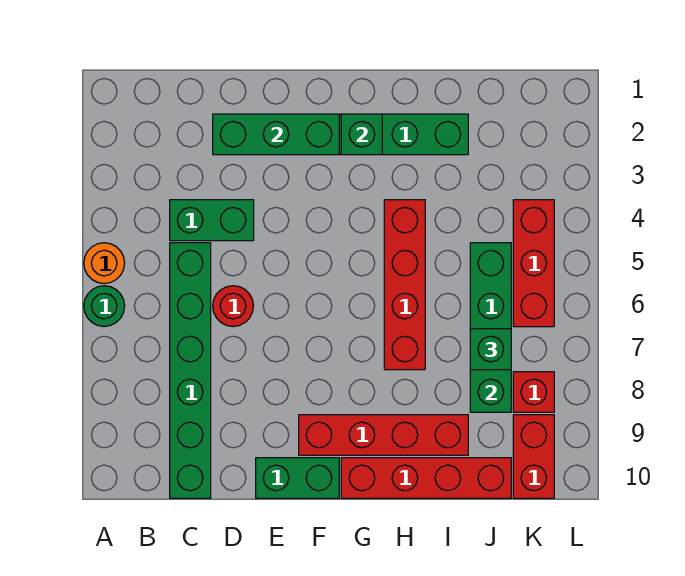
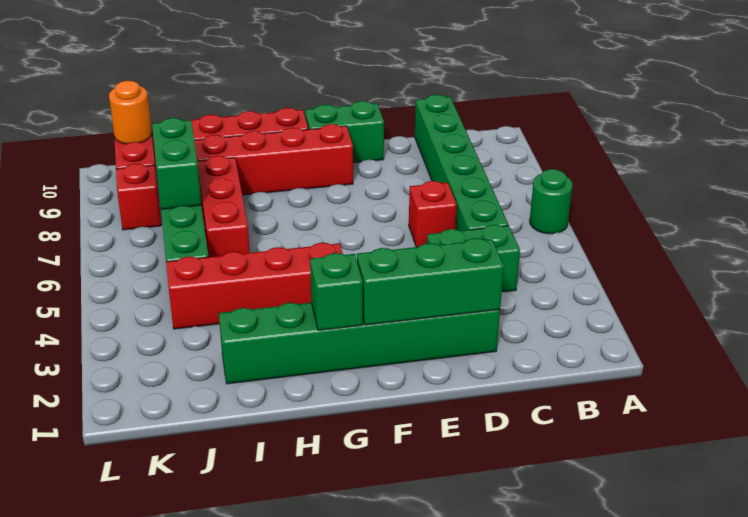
orange 1x1 round brick [84,243,125,284] -> orange 1x1 round brick moved to [109,81,152,144]
red 1x1 round brick [213,286,253,326] -> red 1x1 brick [409,181,457,247]
red 1x4 brick [384,200,425,370] -> red 1x4 brick turned to [166,243,343,329]
green 1x1 brick [470,329,511,370] -> none
red 1x3 brick [513,200,554,327] -> red 1x3 brick moved to [197,156,250,257]

